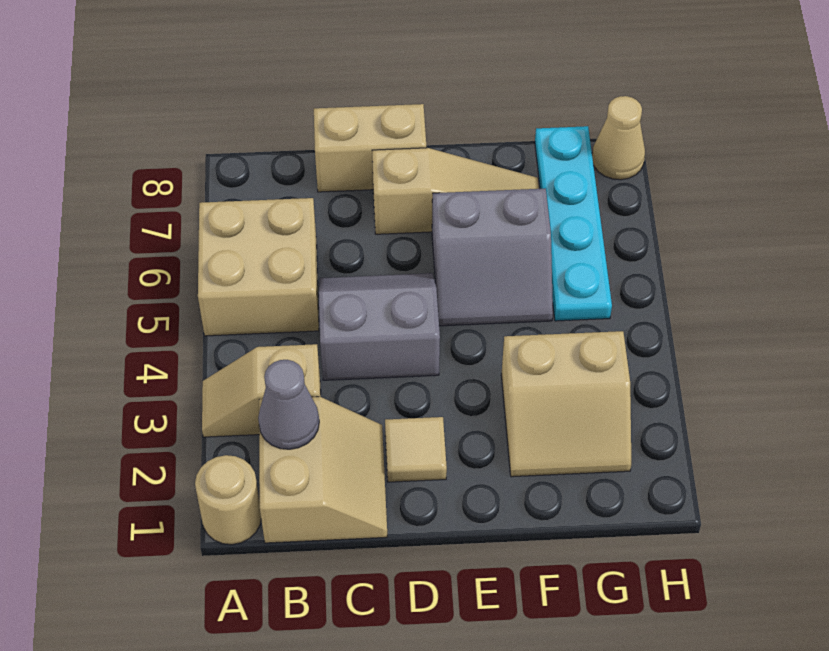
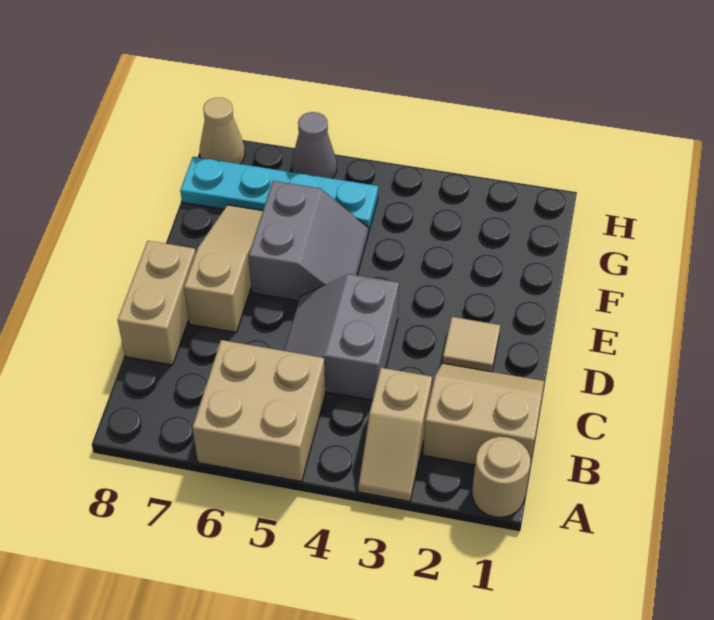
grey 1x1 cone [258,360,319,449] -> grey 1x1 cone moved to [292,112,337,179]
tan 2x2 slope [501,331,631,477] -> none

